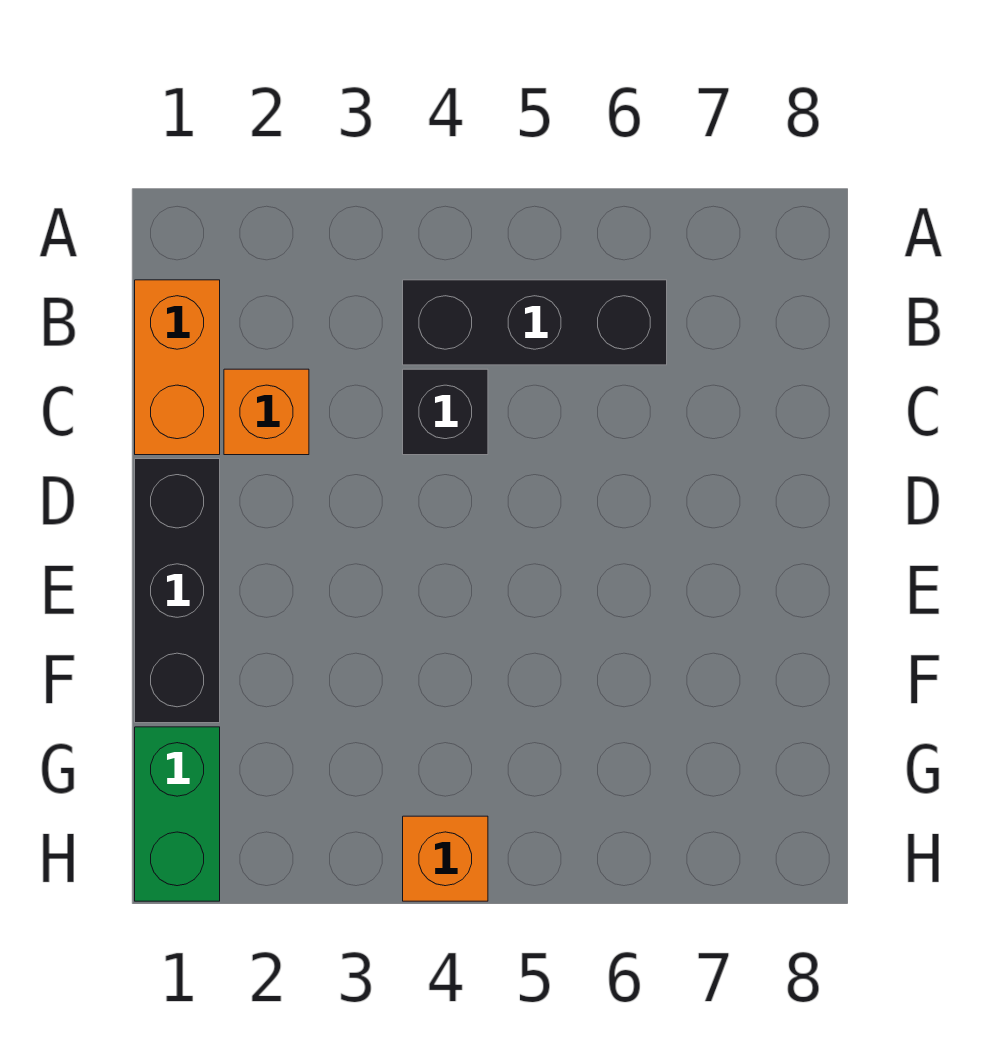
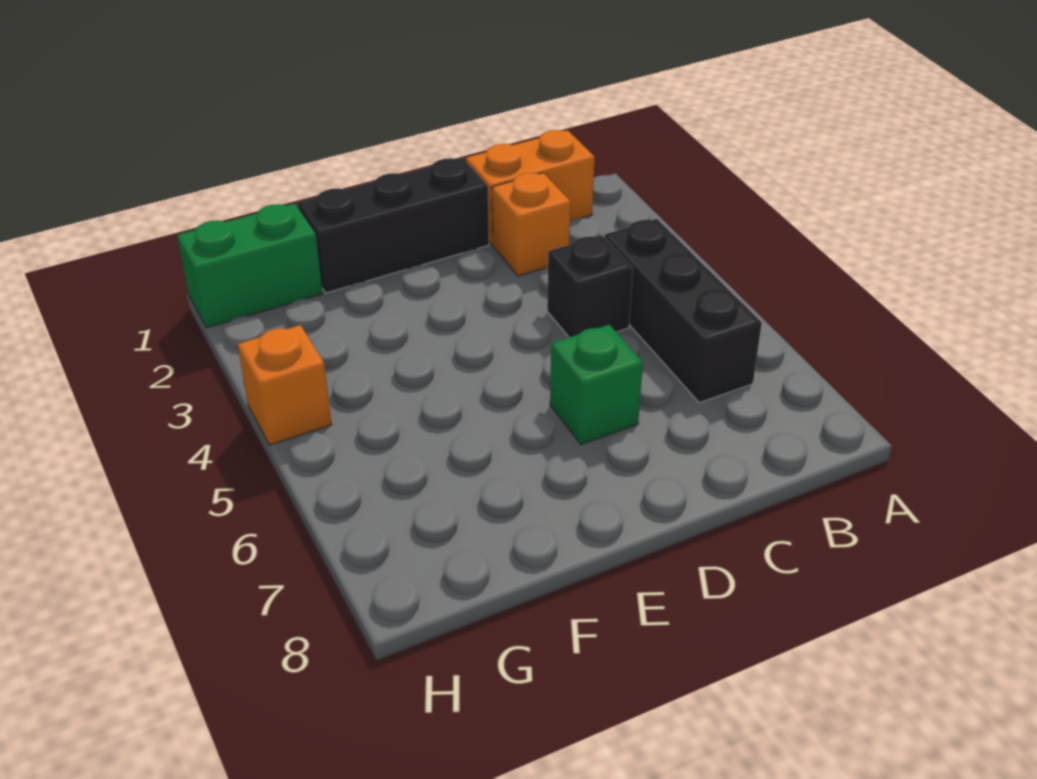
none -> green 1x1 brick [550,325,643,445]

